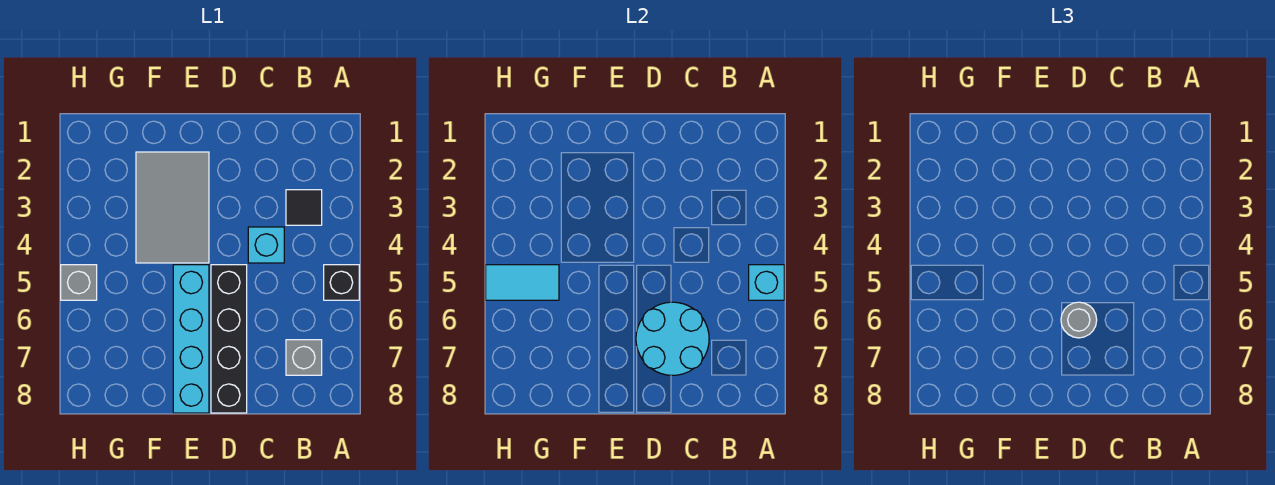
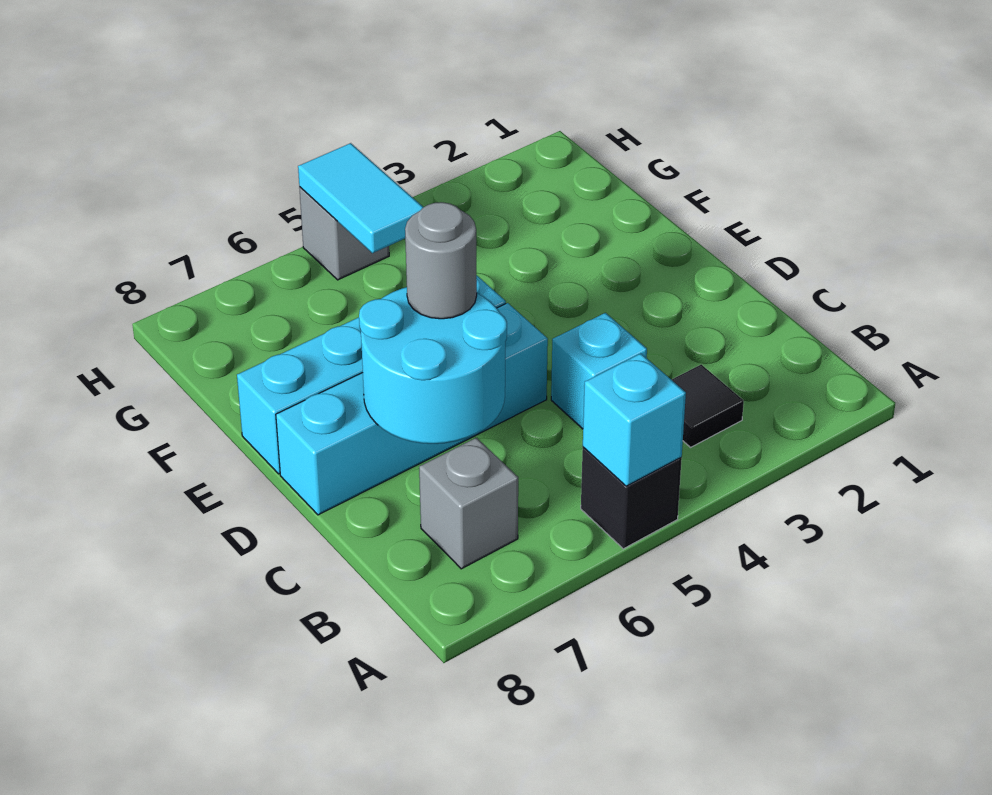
black 1x4 brick [211,265,247,413] -> cyan 1x4 brick [276,303,548,515]
grey 2x3 tile [136,152,209,263] -> none

